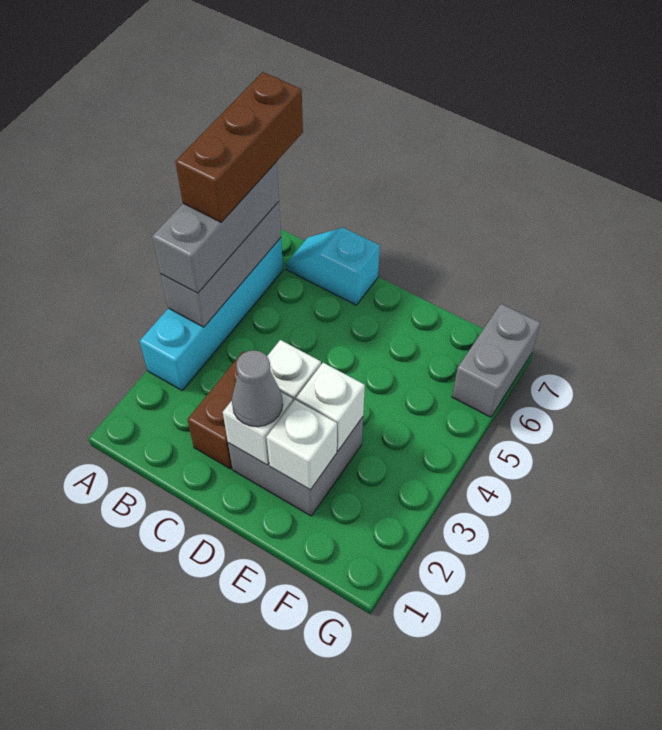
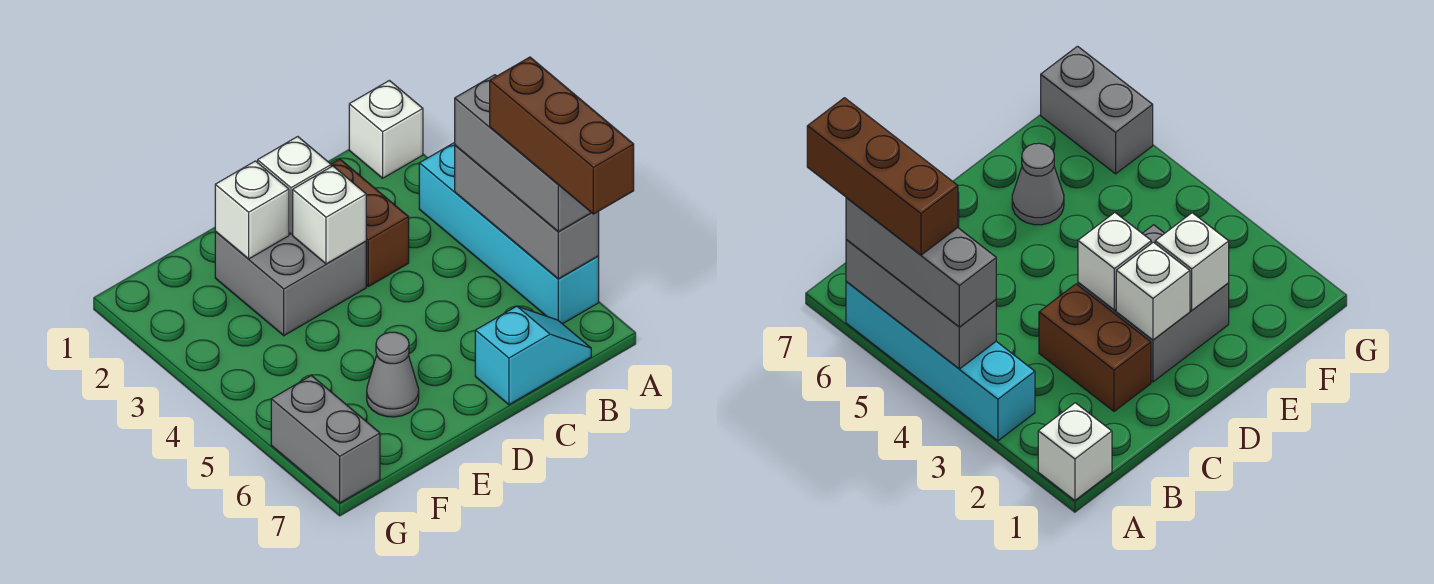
grey 1x1 cone [232,350,283,427] -> grey 1x1 cone moved to [367,332,419,417]
white 1x1 brick [296,363,365,451] -> white 1x1 brick moved to [349,81,423,178]

